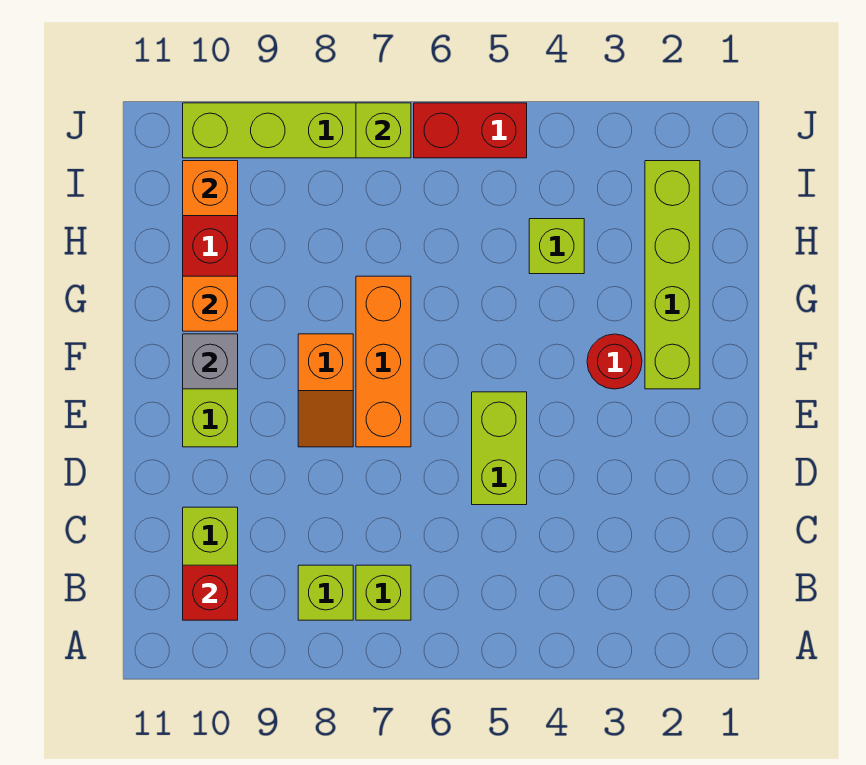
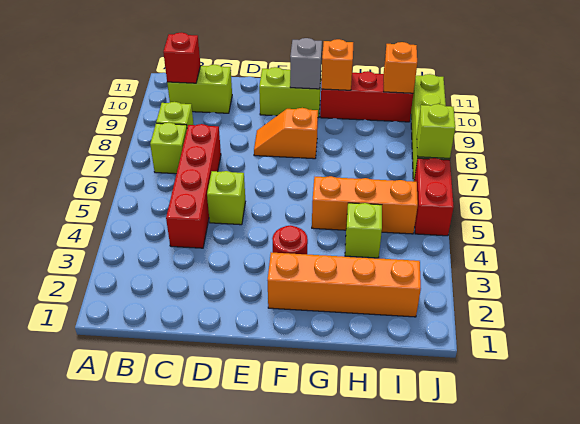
none -> red 1x4 brick [166,124,221,248]
lime 1x2 brick [472,392,527,505] -> lime 1x1 brick [207,171,245,225]
orange 1x3 brick [356,276,411,447] -> orange 1x3 brick moved to [312,176,418,234]
lime 1x4 brick [645,161,700,389] -> orange 1x4 brick [267,253,421,317]

